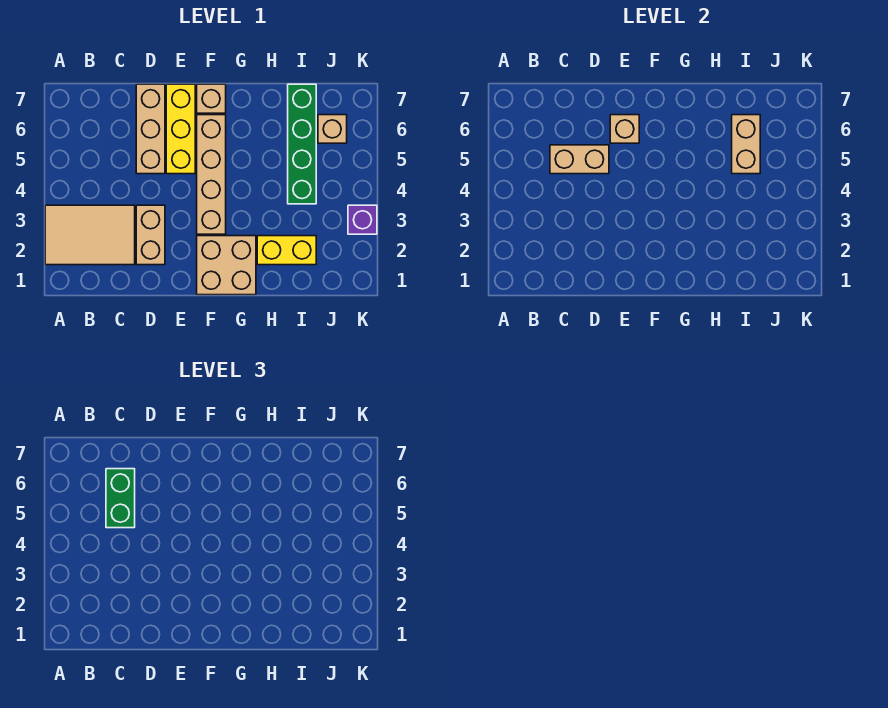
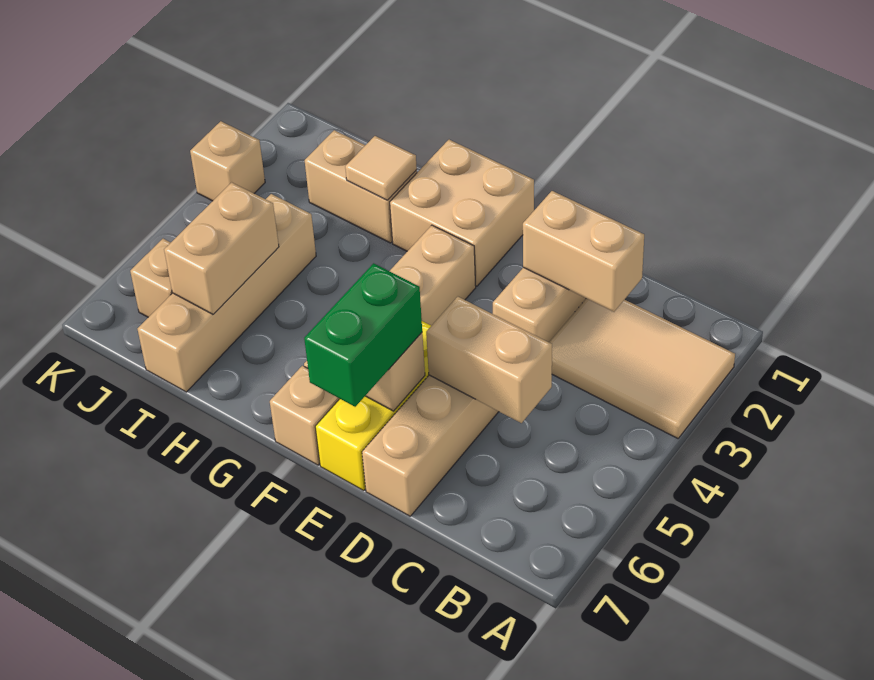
none -> tan 1x2 brick [523,191,644,312]
green 1x2 brick [106,469,135,528] -> green 1x2 brick moved to [304,263,422,407]
yellow 1x2 brick [257,236,316,265] -> tan 1x2 brick [305,130,417,243]
none -> tan 1x1 tile [345,136,417,200]
green 1x4 brick [288,84,316,204] -> tan 1x4 brick [137,194,316,392]
purple 1x1 brick [348,205,377,234] -> tan 1x1 brick [190,121,265,201]

